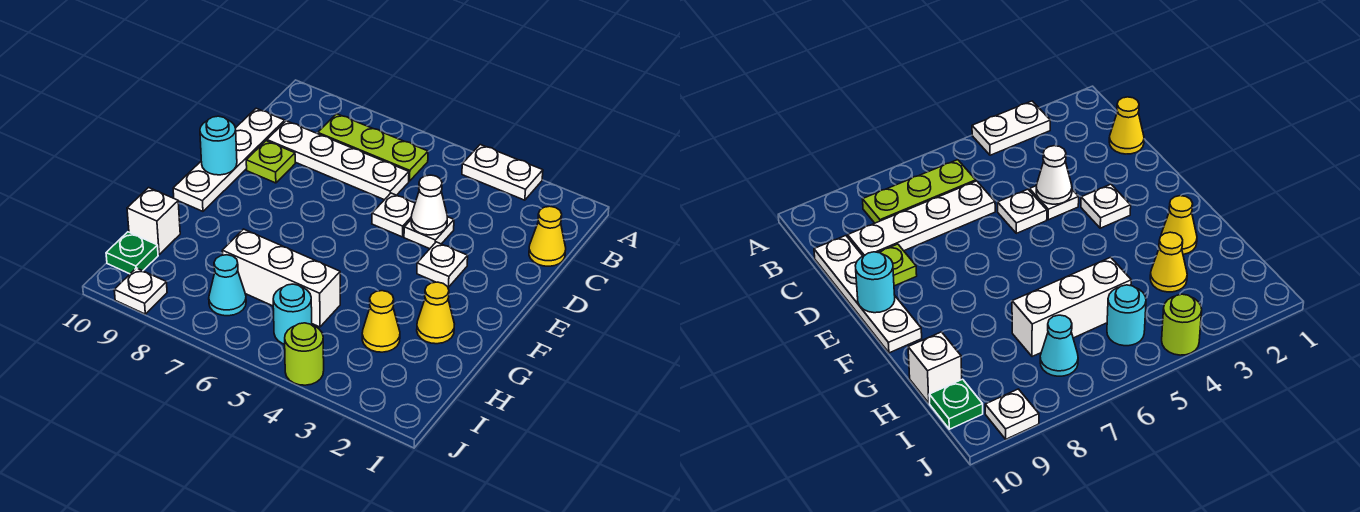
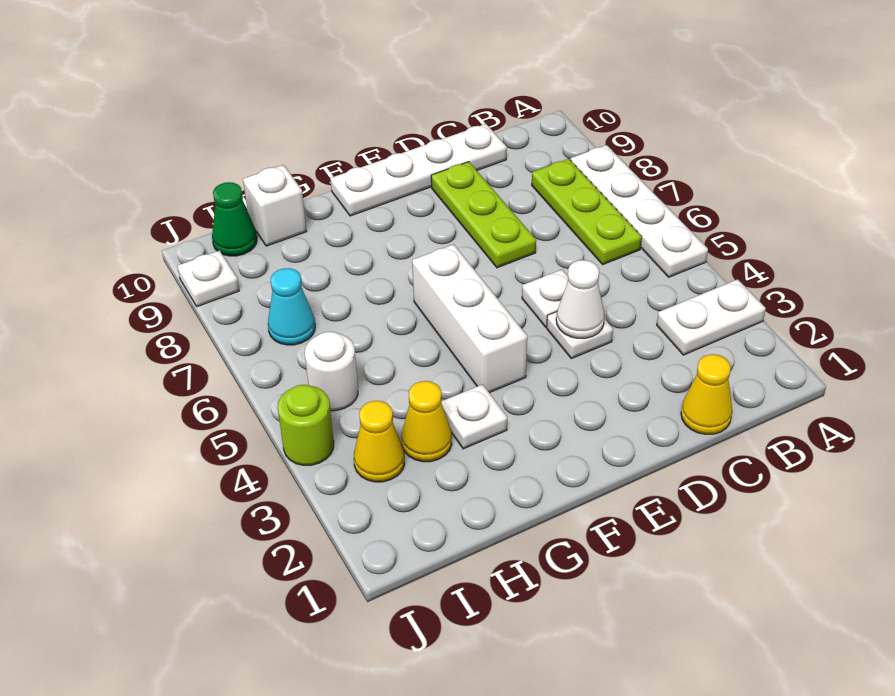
white 1x2 plate [462,145,543,200] -> white 1x2 plate turned to [657,279,766,355]
white 1x4 plate [267,121,409,200] -> white 1x4 plate moved to [571,145,708,277]
lime 1x1 plate [246,141,295,183] -> lime 1x3 plate [431,162,536,268]
white 1x1 plate [417,242,468,287] -> white 1x1 plate moved to [441,384,507,449]
cyan 1x1 round brick [200,116,237,175] -> none
yellow 1x1 cone [417,282,454,344] -> yellow 1x1 cone moved to [354,401,405,482]
white 1x3 brick [222,229,340,327] -> white 1x3 brick moved to [412,244,527,393]
cyan 1x1 round brick [273,284,312,344] -> white 1x1 round brick [305,332,358,411]
green 1x1 plate [106,232,158,274] -> green 1x1 cone [212,182,257,256]

